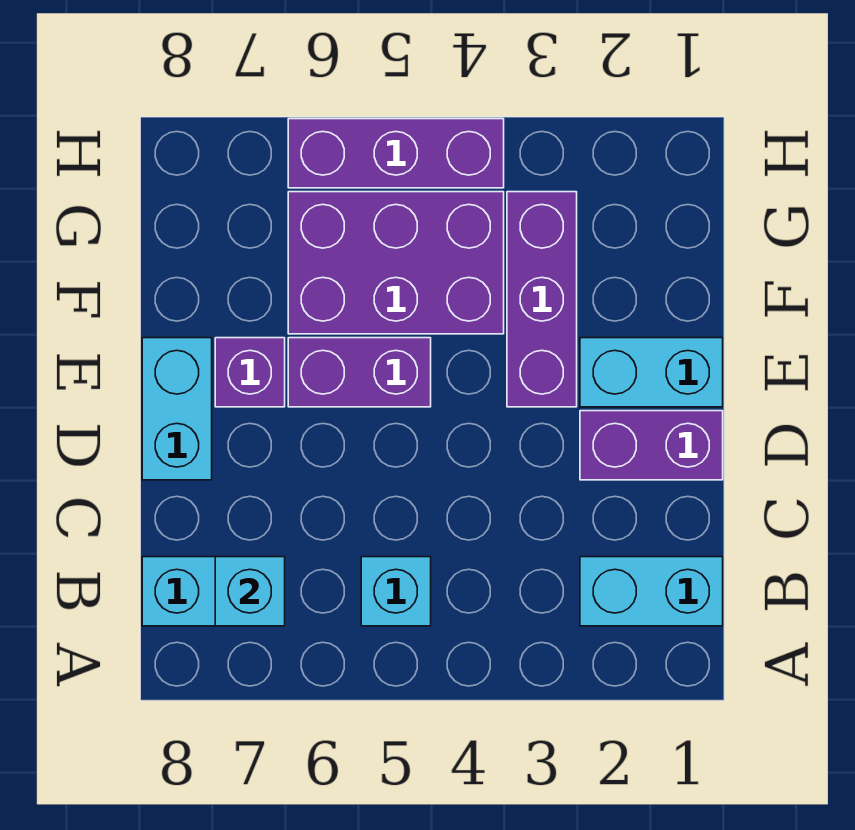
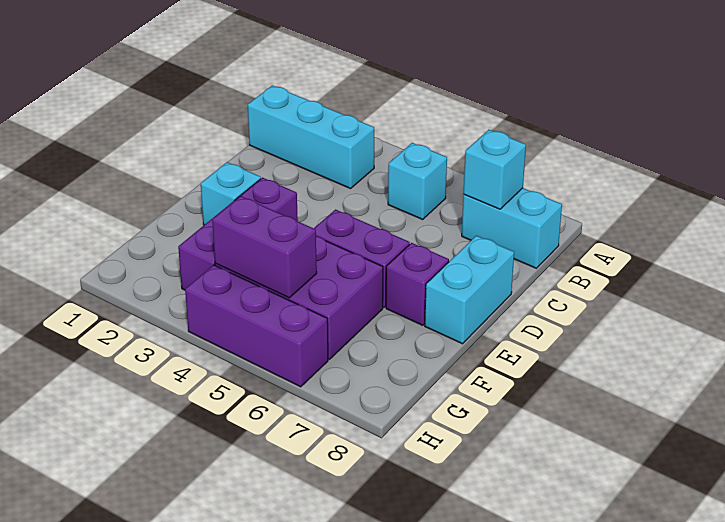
cyan 1x2 brick [580,557,723,626] -> cyan 1x3 brick [248,86,374,189]
purple 1x2 brick [580,411,723,480] -> purple 1x2 brick moved to [212,196,317,298]
cyan 1x2 brick [580,338,723,407] -> cyan 1x1 brick [201,162,261,225]

